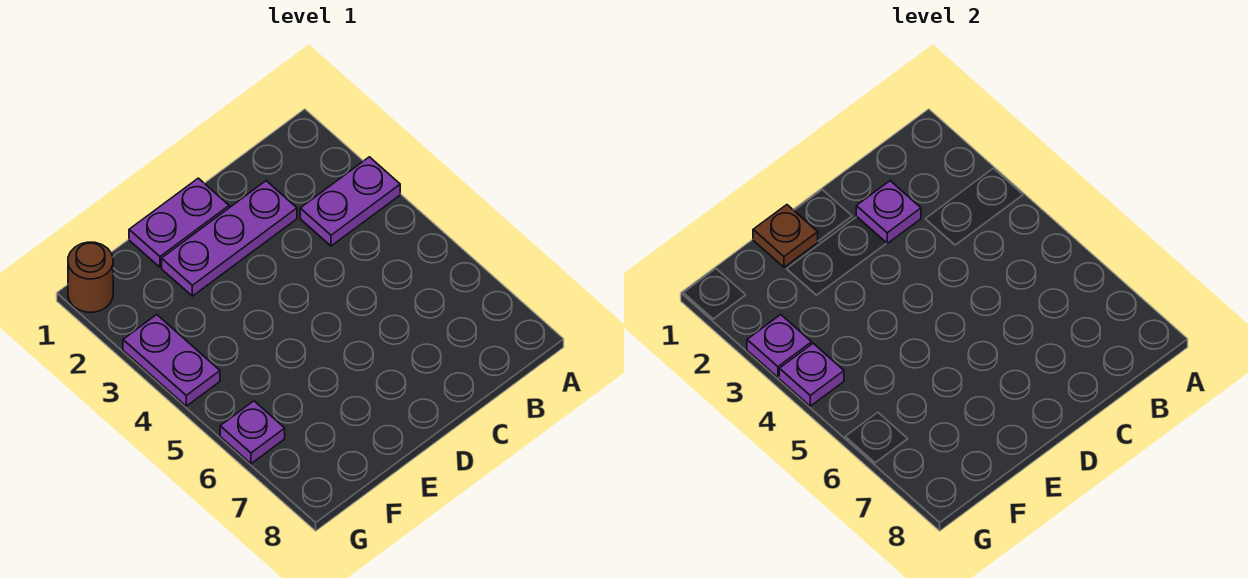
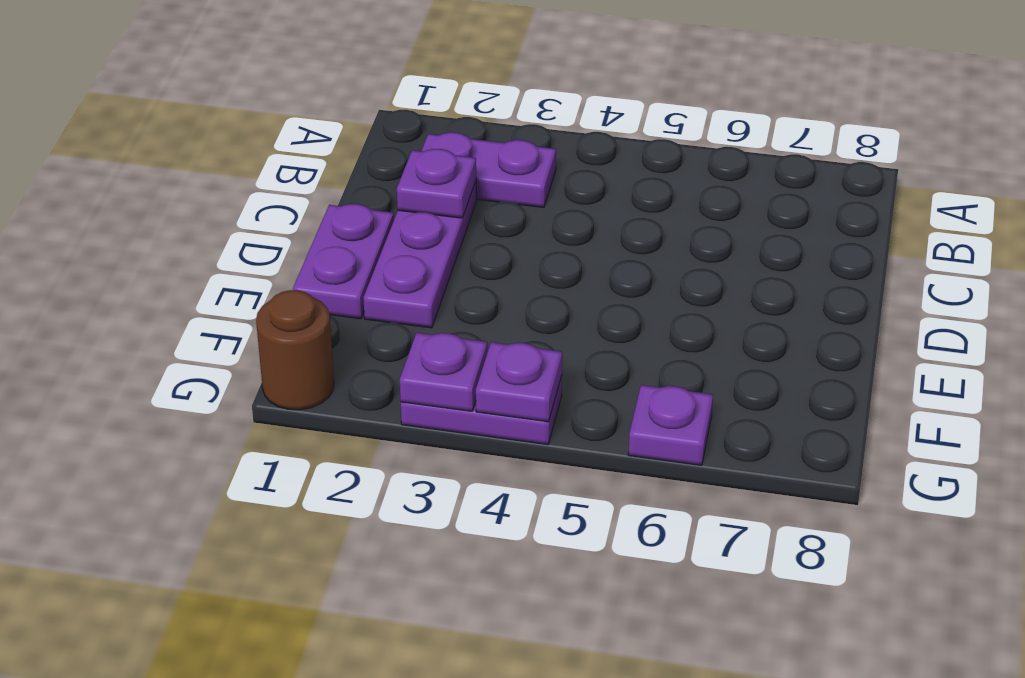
purple 1x2 plate [300,157,400,246] -> purple 1x2 plate turned to [421,132,556,207]
brown 1x1 plate [753,205,818,267] -> none

